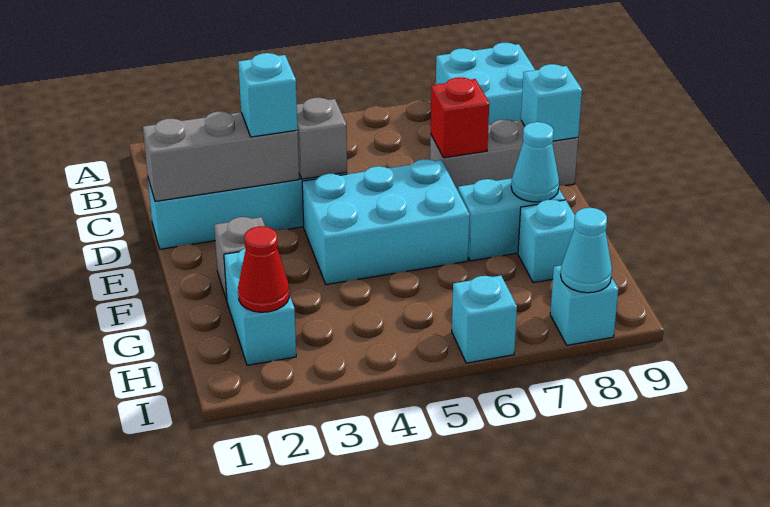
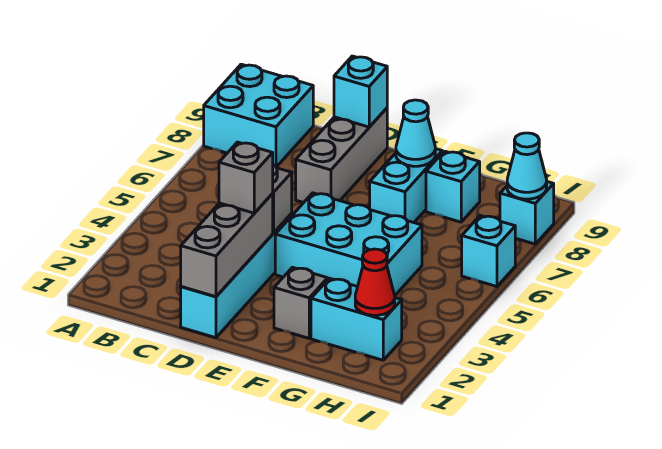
cyan 1x1 brick [238,53,298,137] -> grey 1x1 brick [219,142,273,213]
red 1x1 brick [431,77,489,158] -> none
cyan 2x3 brick [302,159,470,285] -> cyan 2x3 brick turned to [275,193,422,295]

